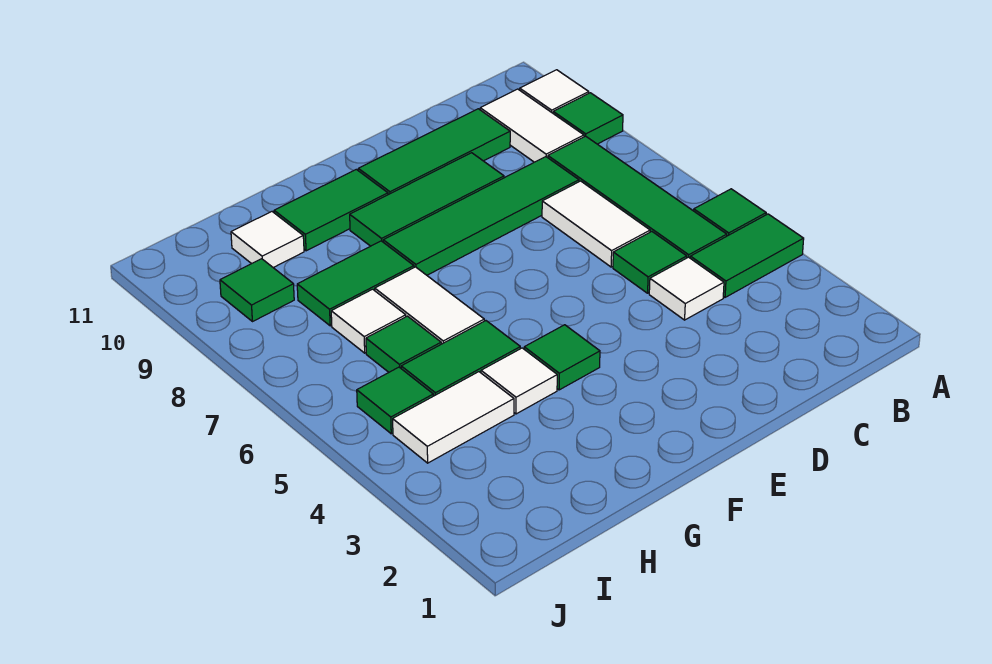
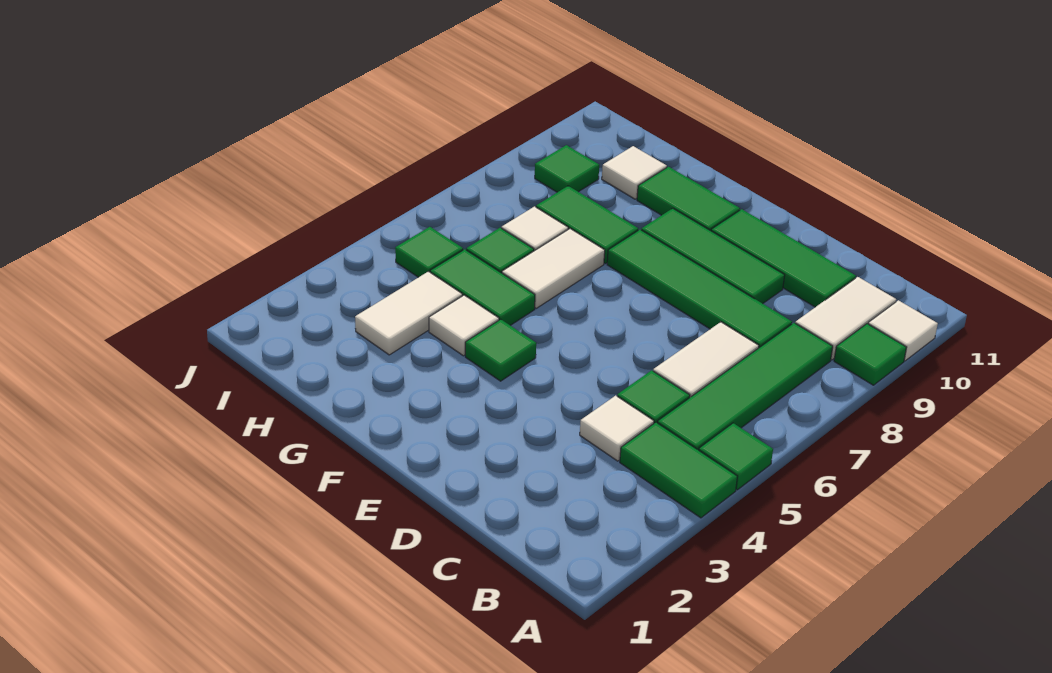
white 1x2 tile [393,372,514,463] -> white 1x2 tile turned to [355,271,462,355]

